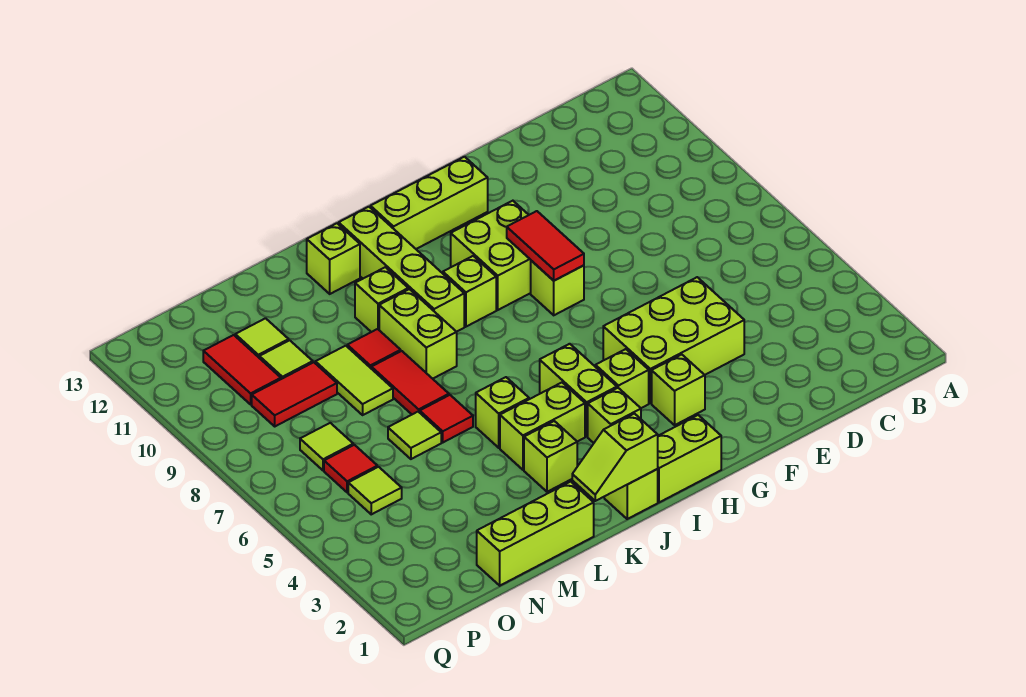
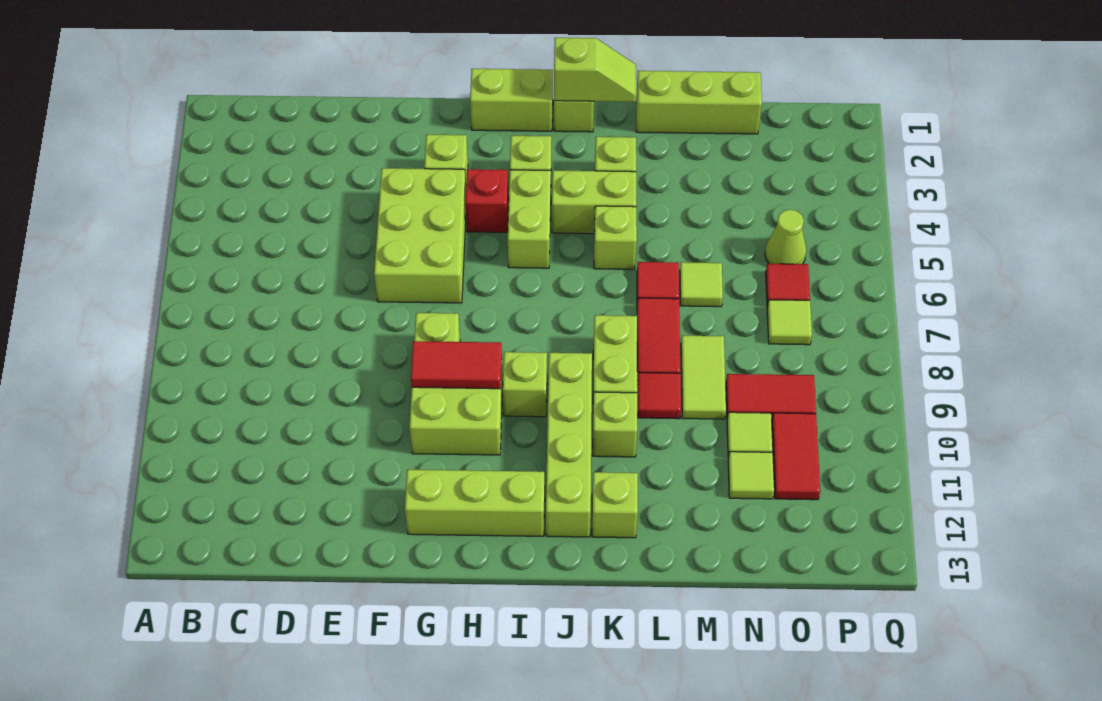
lime 2x3 brick [603,277,744,403] -> lime 2x3 brick turned to [374,168,466,303]
red 1x2 tile [507,211,584,281] -> red 1x2 tile turned to [411,341,502,389]
lime 1x1 brick [596,349,649,408] -> red 1x1 brick [466,169,509,232]
lime 1x1 tile [348,467,402,514] -> lime 1x1 cone [765,210,806,264]

